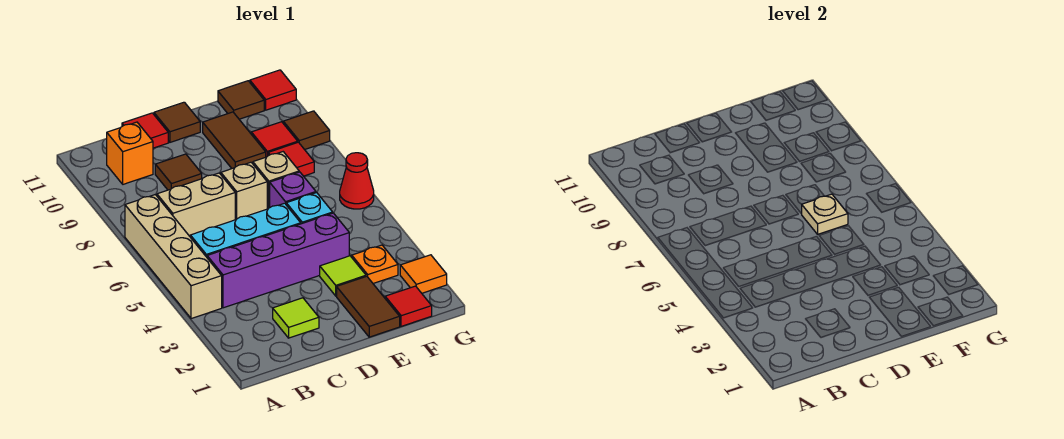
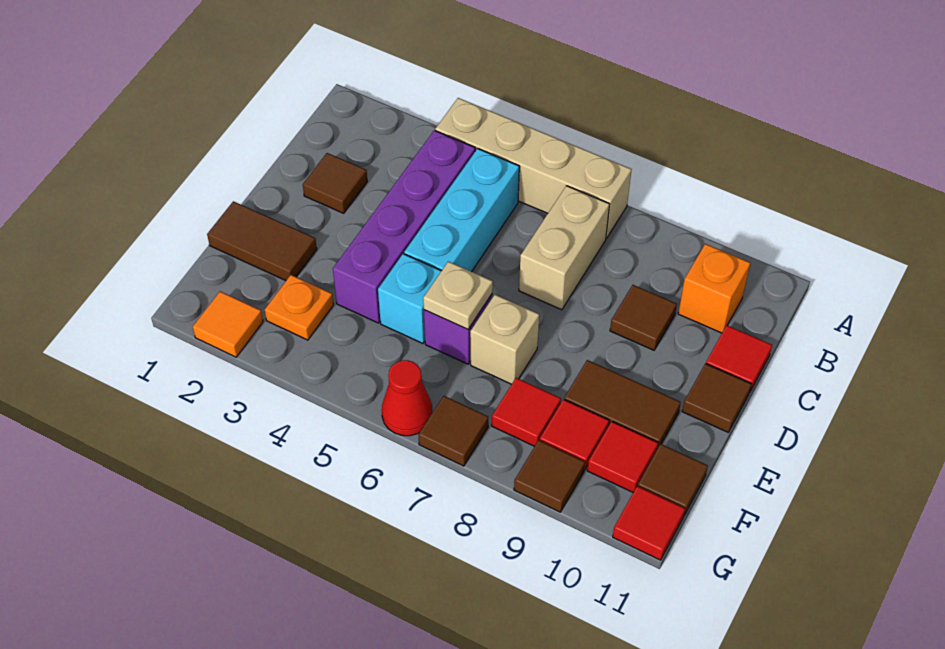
lime 1x1 tile [273,298,319,338] -> brown 1x1 tile [303,153,367,213]
tan 1x1 brick [221,162,267,220] -> none
lime 1x1 tile [320,256,366,296] -> none
red 1x1 tile [385,286,432,326] -> red 1x1 tile moved to [587,422,658,492]
none -> brown 1x1 tile [418,396,488,466]

